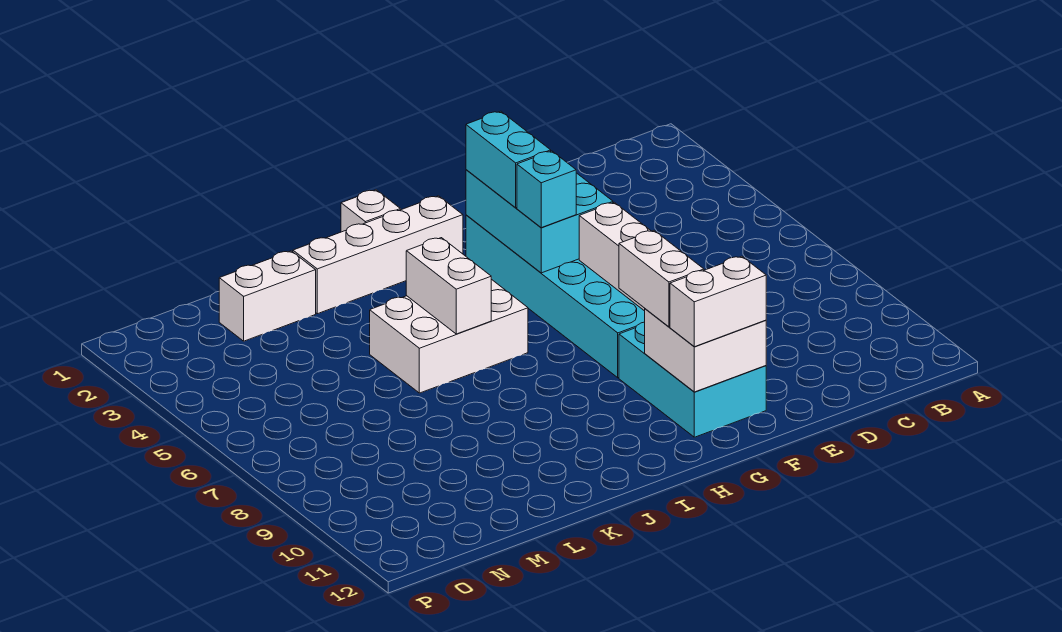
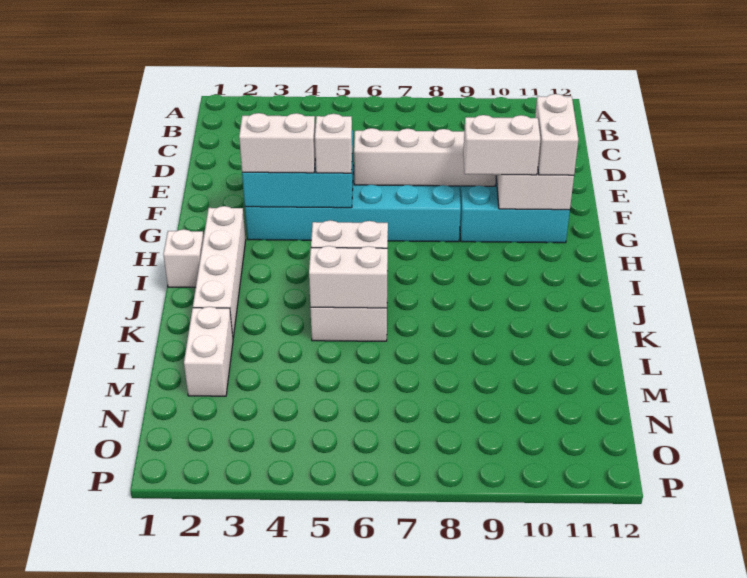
cyan 1x2 brick [466,111,551,208] -> white 1x2 brick [239,113,315,173]
cyan 1x1 brick [517,151,576,228] -> white 1x1 brick [315,114,352,173]
none -> white 1x2 brick [309,246,388,308]

